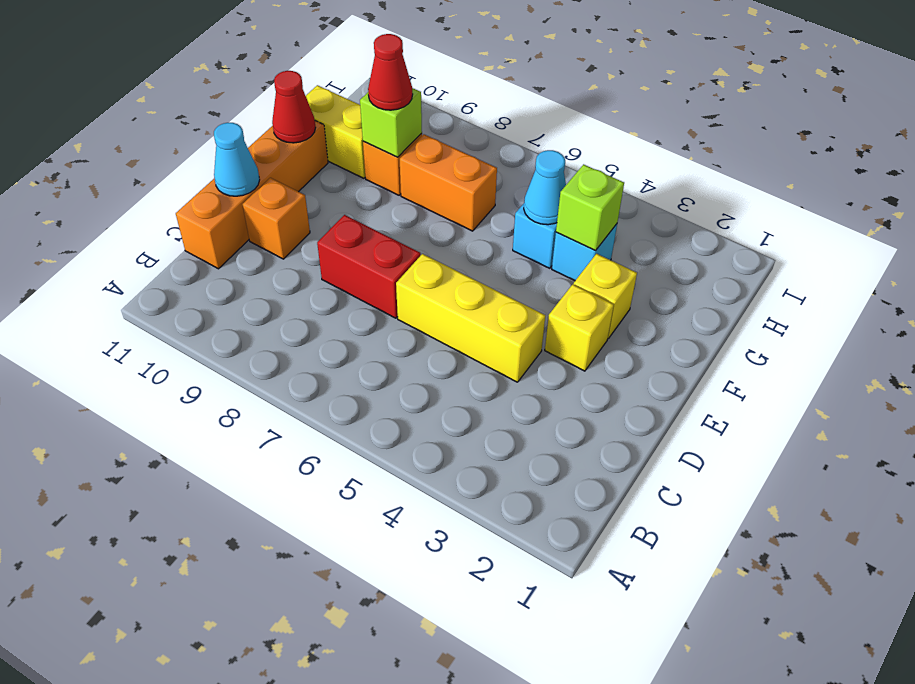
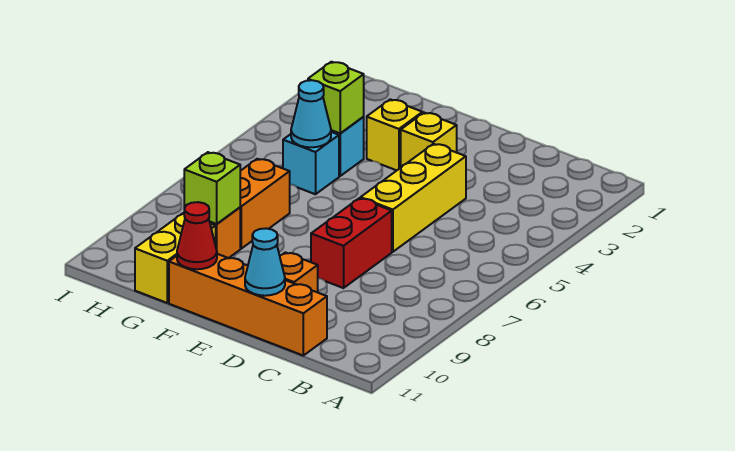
red 1x1 cone [368,34,413,110] -> none

